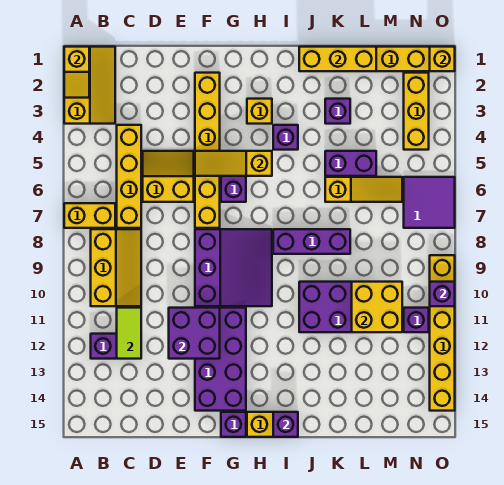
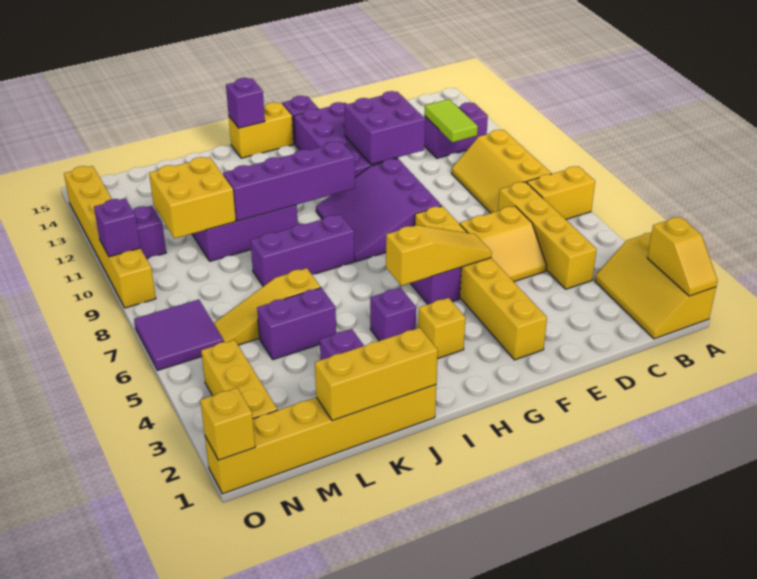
yellow 1x2 slope [64,47,89,98] -> yellow 1x2 slope turned to [647,217,718,296]
none -> purple 1x4 brick [223,142,355,221]

